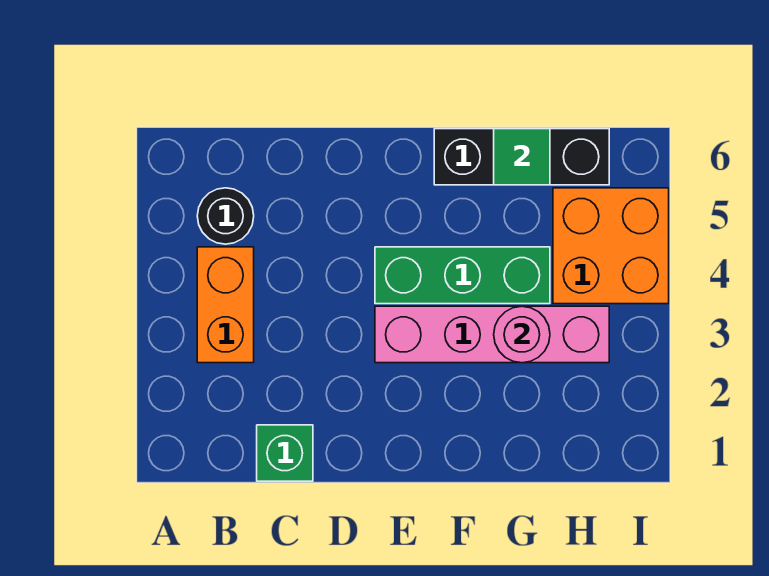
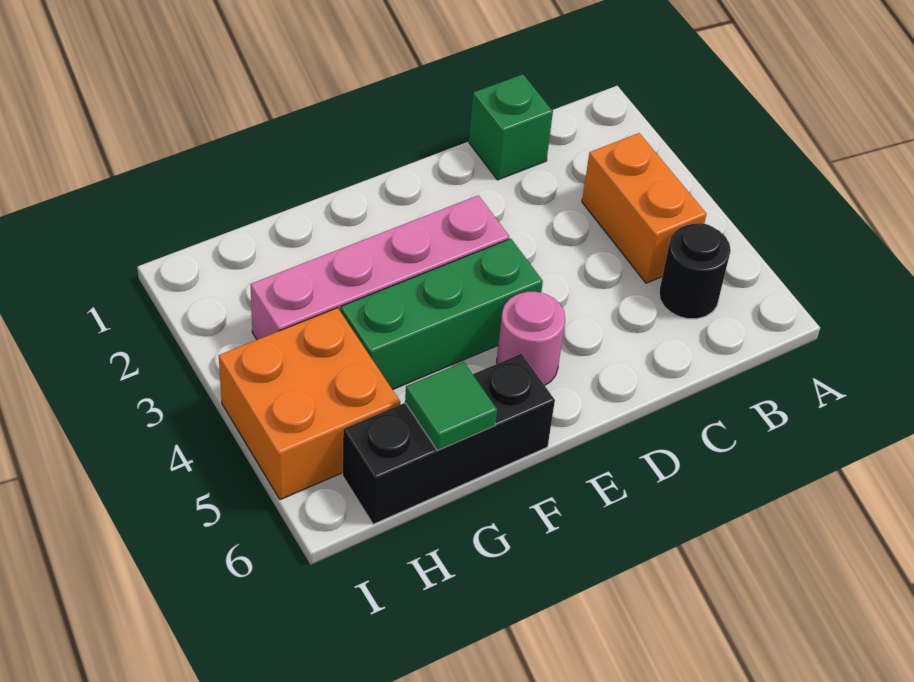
pink 1x1 round brick [494,306,550,363] -> pink 1x1 round brick moved to [497,292,565,385]

